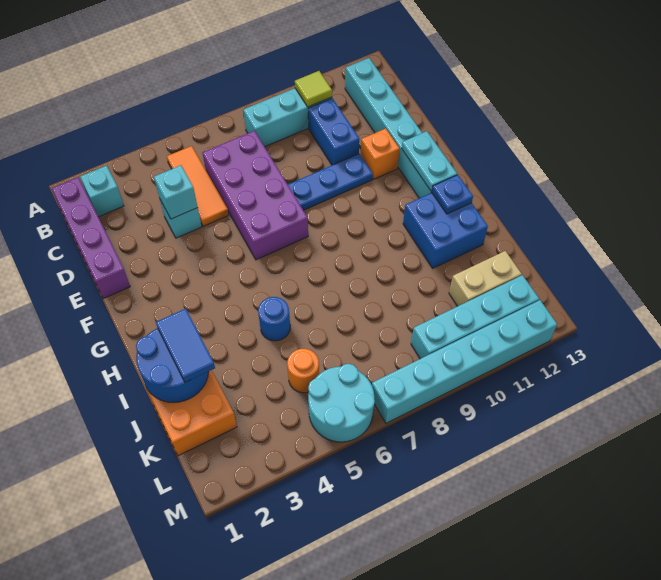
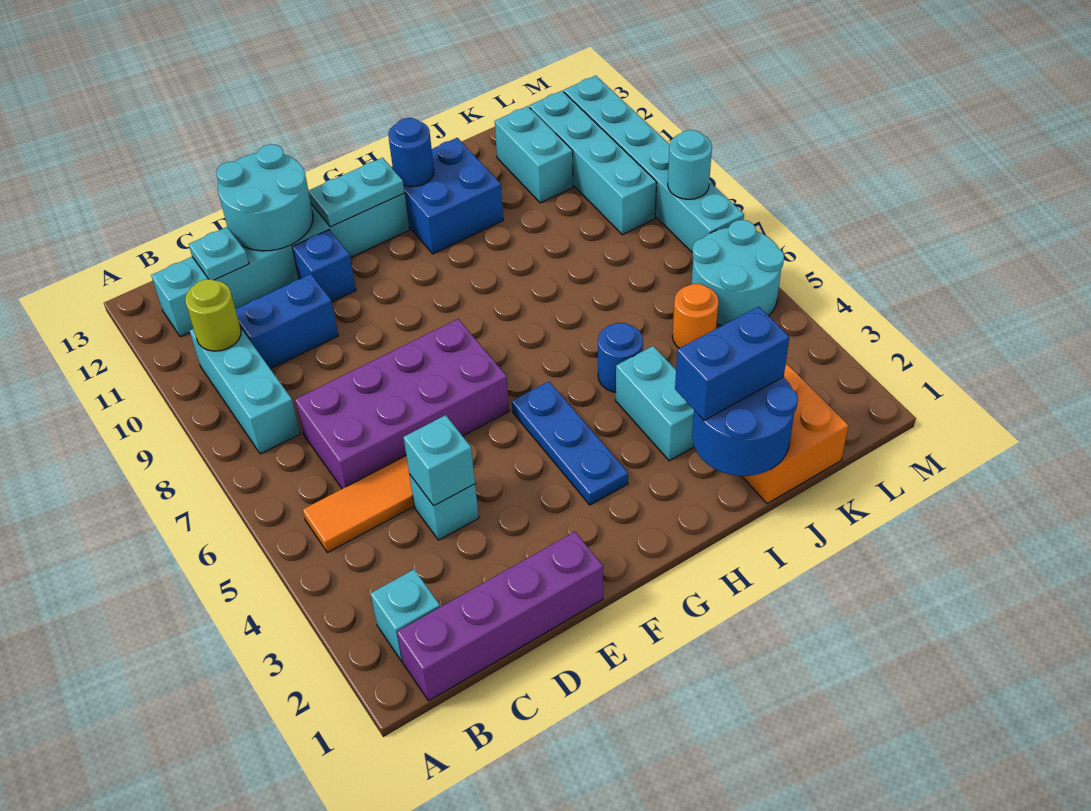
lime 1x1 tile [295,71,332,107] -> lime 1x1 round brick [185,279,241,351]
none -> cyan 1x1 plate [189,227,249,280]
none -> cyan 2x2 round brick [216,144,313,251]
blue 1x3 plate [288,154,373,210] -> blue 1x3 plate moved to [512,382,628,505]
orange 1x1 brick [361,128,400,179] -> blue 1x1 brick [292,230,356,302]
blue 1x1 plate [432,175,473,214] -> blue 1x1 round brick [388,118,434,187]
blue 1x2 tile [156,309,215,382] -> blue 1x2 brick [675,307,789,420]
none -> cyan 1x2 brick [616,346,694,461]
tan 1x2 brick [449,251,522,306] -> cyan 1x2 brick [495,106,573,203]
none -> cyan 1x1 round brick [668,130,712,199]

